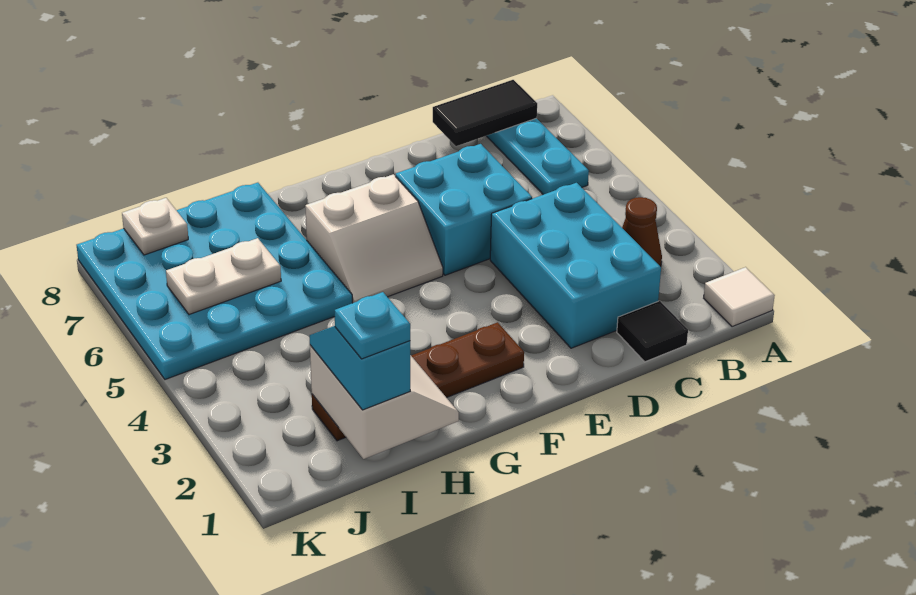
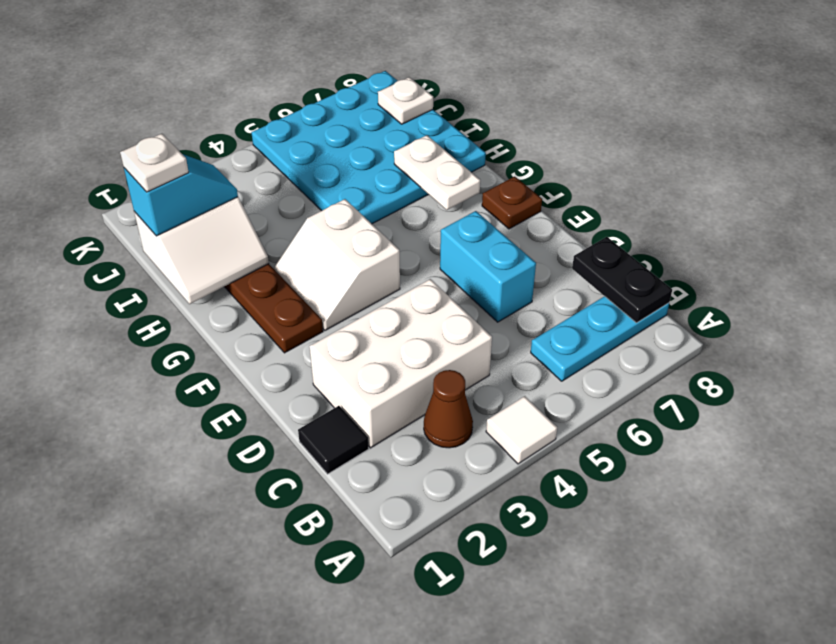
white 1x1 tile [704,267,775,327] -> white 1x1 tile moved to [486,396,557,464]
black 1x2 tile [433,80,537,146] -> black 1x2 plate [572,237,672,323]
cyan 2x3 brick [490,183,661,348] -> white 2x3 brick [309,279,492,448]
cyan 2x2 brick [396,144,532,275] -> cyan 1x2 brick [440,211,536,322]
white 2x2 slope [305,174,443,303] -> white 2x2 slope moved to [274,199,400,330]
none -> brown 1x1 plate [482,177,542,229]
cyan 1x1 plate [335,292,410,359] -> white 1x1 plate [120,134,189,192]
white 1x2 plate [166,238,281,315] -> white 1x2 plate moved to [394,135,480,210]

